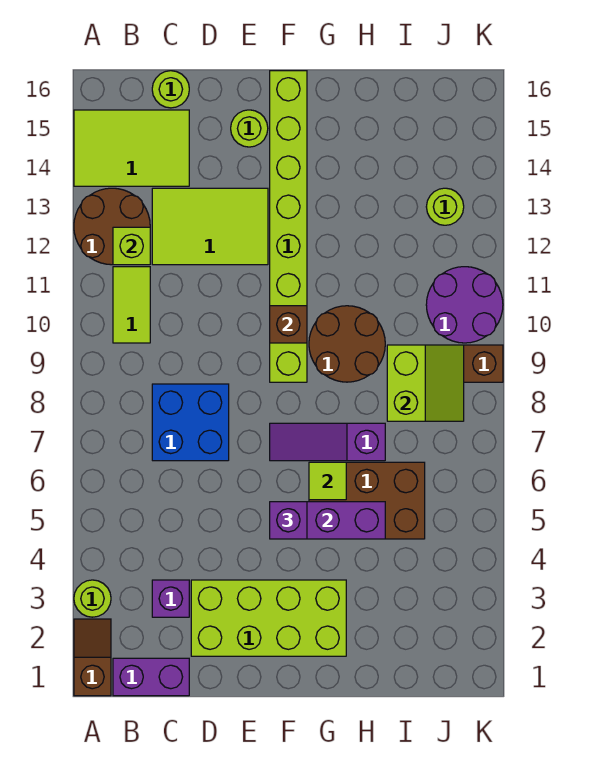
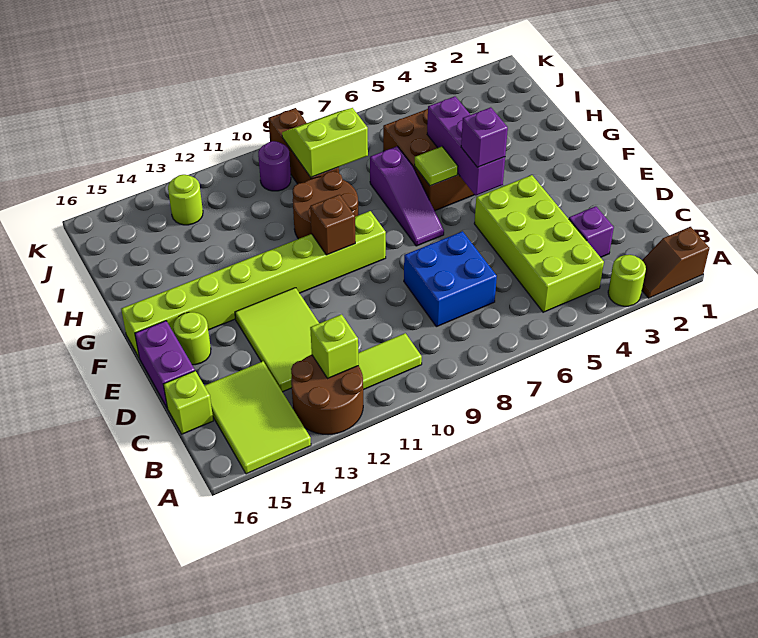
purple 1x2 brick [113,658,189,696] -> purple 1x2 brick moved to [135,321,195,407]
lime 1x1 round brick [152,71,189,108] -> lime 1x1 brick [163,371,213,434]
lime 2x4 brick [191,580,346,656] -> lime 2x4 brick moved to [474,175,604,312]
purple 2x2 round brick [426,267,503,343] -> purple 1x1 round brick [258,141,291,191]

